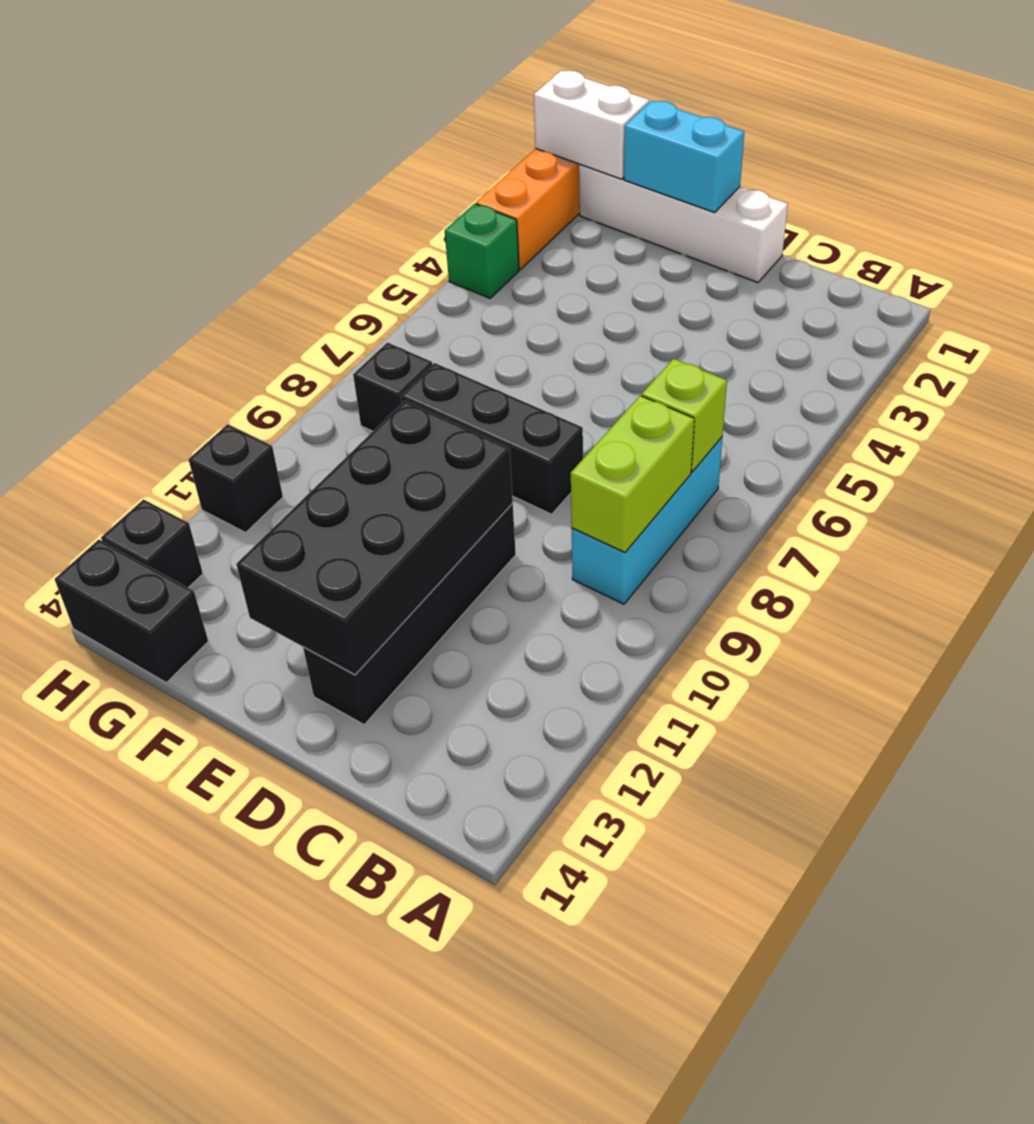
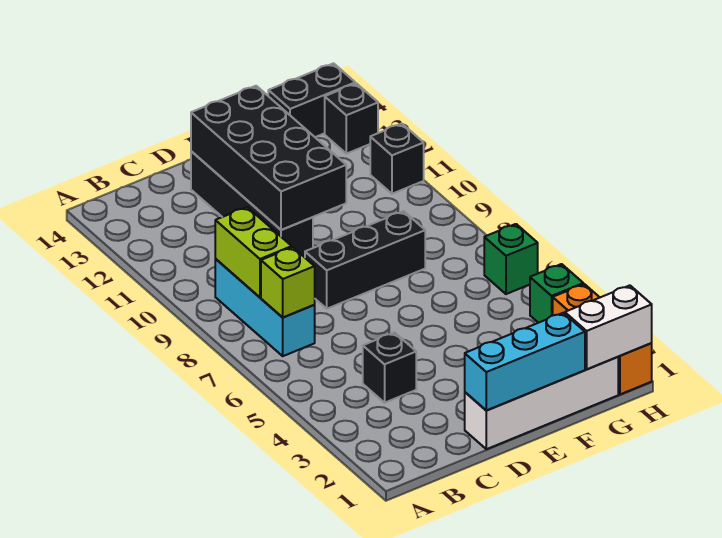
cyan 1x2 brick [624,101,744,213] -> cyan 1x3 brick [465,313,585,411]
black 1x1 brick [353,343,433,431] -> black 1x1 brick moved to [363,333,416,403]
none -> green 1x1 brick [484,224,538,294]

